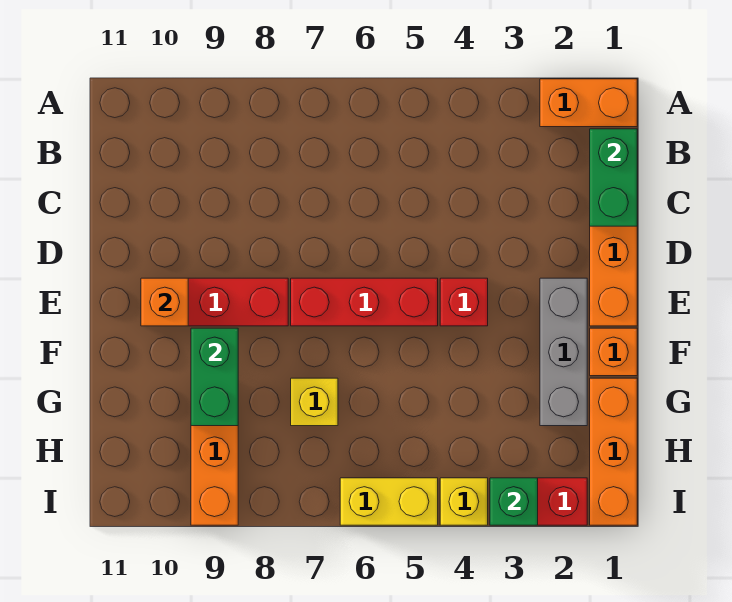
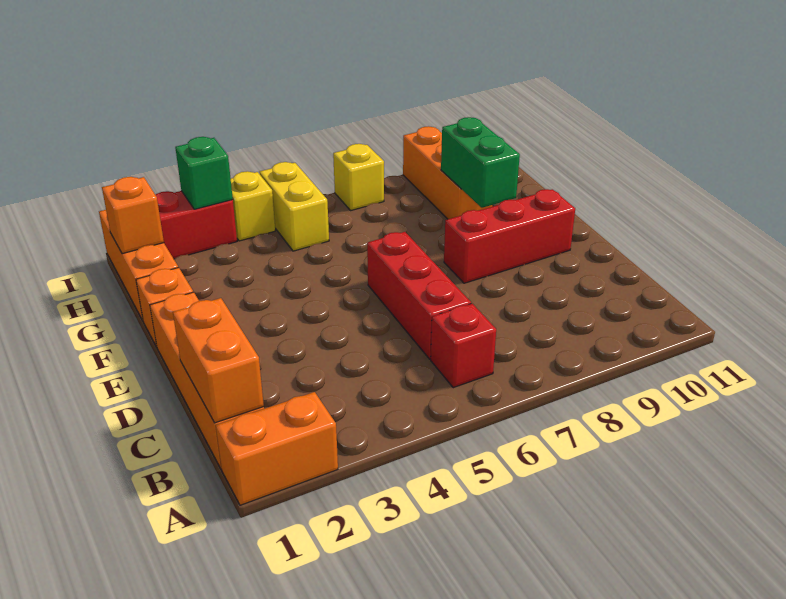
green 1x2 brick [590,129,637,226] -> orange 1x2 brick [173,298,264,423]
grey 1x3 brick [540,278,587,426] -> none
red 1x1 brick [440,278,488,326] -> red 1x1 brick moved to [431,304,496,388]
red 1x3 brick [291,278,438,326] -> red 1x3 brick turned to [367,232,471,359]
orange 1x1 brick [141,278,188,326] -> orange 1x1 brick moved to [102,177,164,254]
yellow 1x1 brick [291,378,338,426] -> yellow 1x1 brick moved to [333,144,384,210]
yellow 1x2 brick [340,478,438,525] -> yellow 1x2 brick turned to [260,162,329,251]

